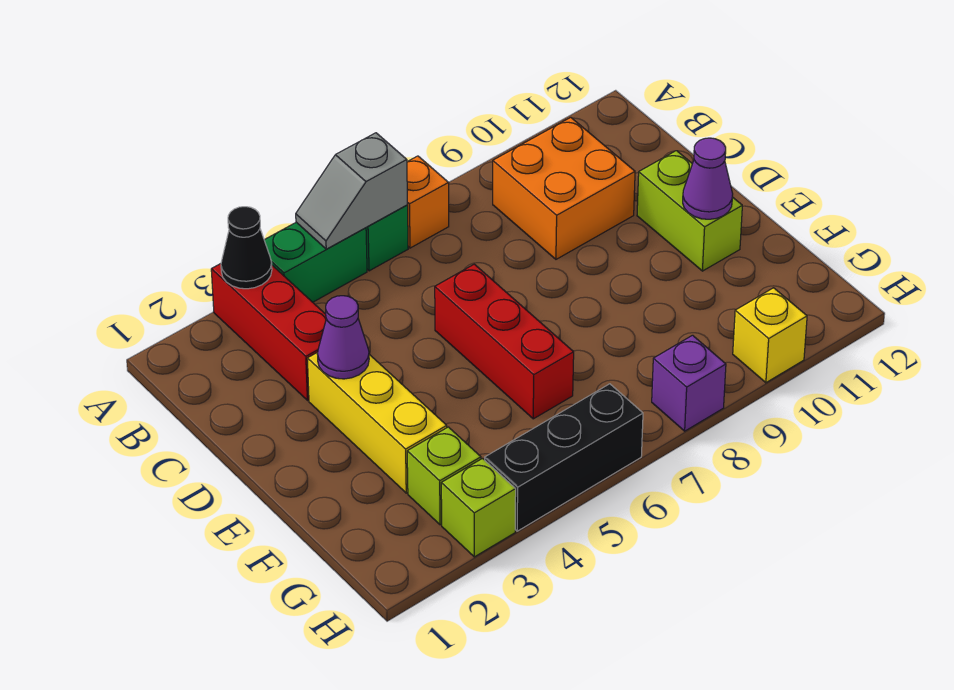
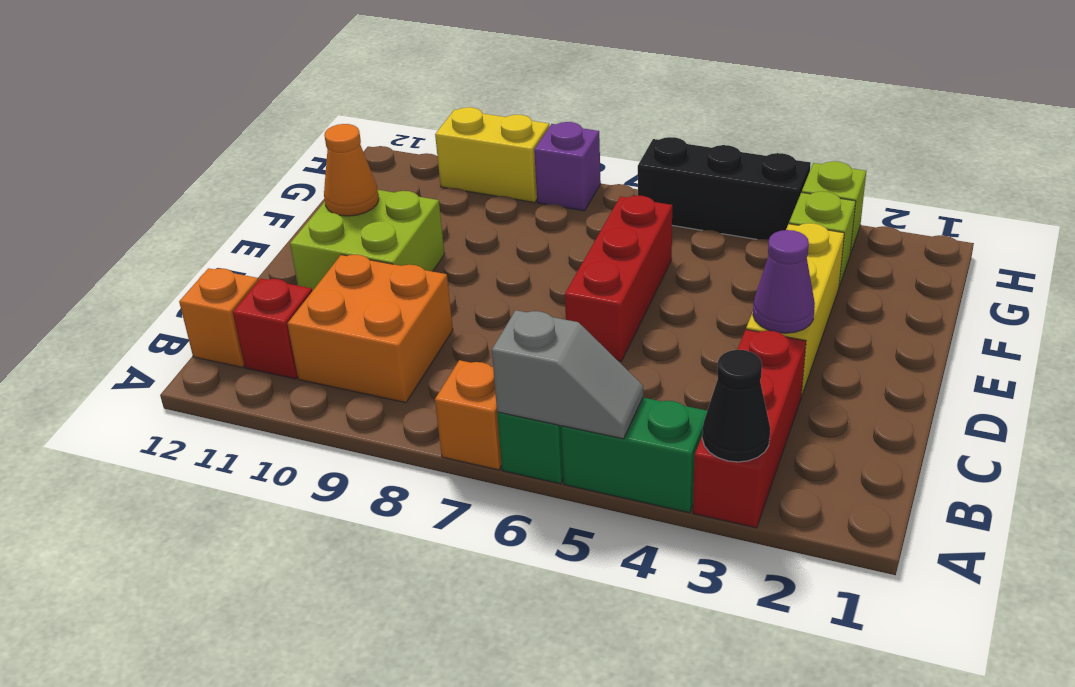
none -> red 1x1 brick [233,279,312,379]
none -> orange 1x1 brick [179,268,259,368]
lime 1x2 brick [637,151,742,271] -> lime 2x2 brick [290,190,445,291]
purple 1x1 cone [683,138,733,219] -> orange 1x1 cone [324,124,379,216]
yellow 1x1 brick [733,288,807,383] -> yellow 1x2 brick [435,107,549,203]

